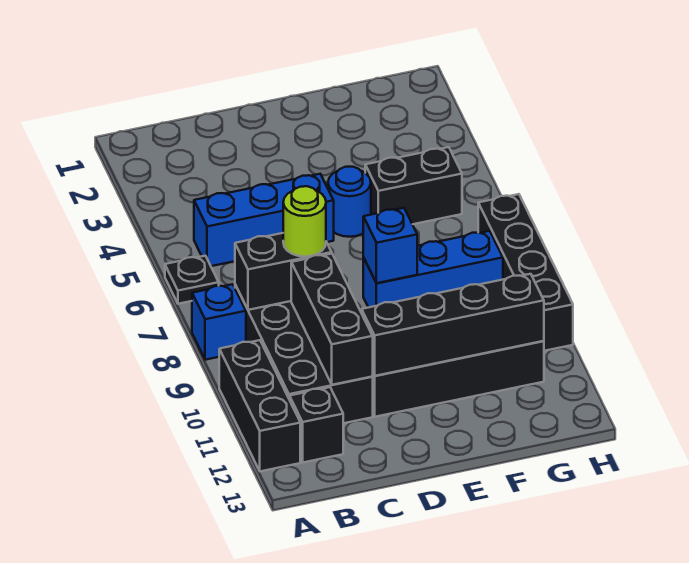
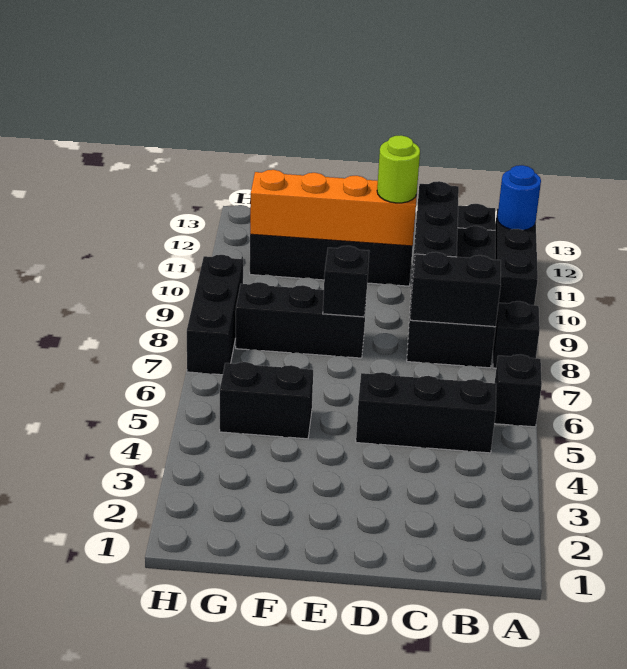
black 1x1 plate [165,256,219,304] -> black 1x1 brick [494,354,542,427]
blue 1x1 brick [192,284,246,360] -> black 1x1 brick [493,301,540,368]
blue 1x3 brick [194,174,334,266] -> black 1x3 brick [356,372,496,453]
lime 1x1 round brick [283,186,326,257] -> lime 1x1 round brick moved to [377,135,420,203]
black 1x4 brick [362,274,544,376] -> orange 1x4 brick [250,170,417,246]
blue 1x1 round brick [328,167,371,237] -> blue 1x1 round brick moved to [497,165,541,230]
blue 1x3 brick [363,231,503,307] -> black 1x3 brick [236,282,366,358]
blue 1x1 brick [363,208,417,283] -> black 1x1 brick [323,246,369,317]
black 1x4 brick [478,194,573,351] -> black 1x3 brick [187,255,243,375]

